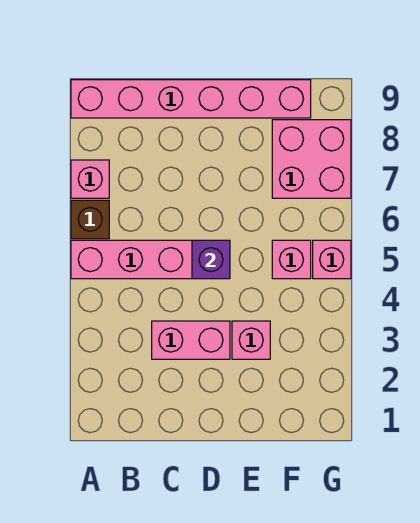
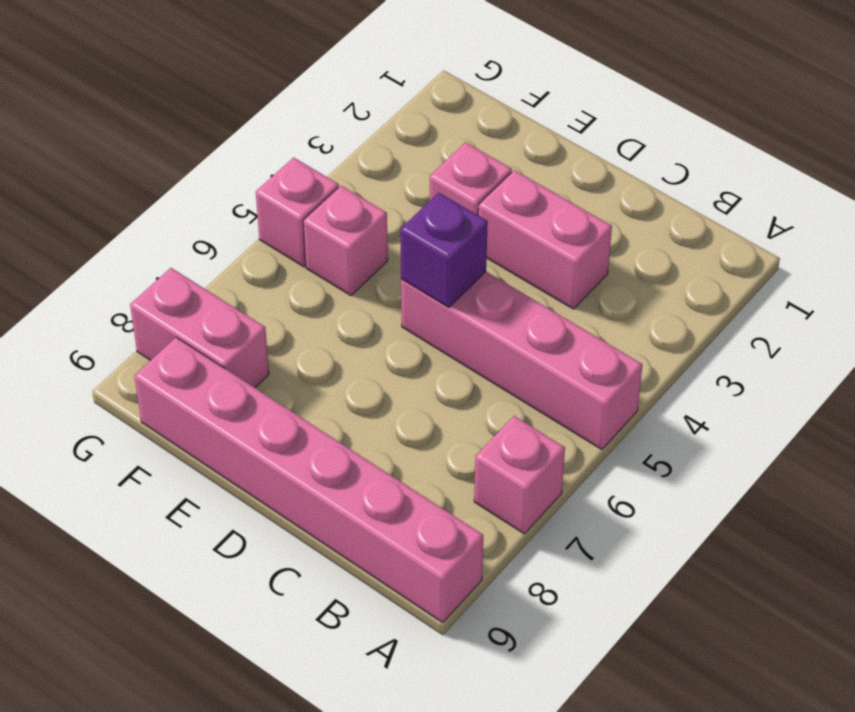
brown 1x1 brick [71,200,109,239] -> none
pink 2x2 brick [272,120,351,198] -> pink 1x2 brick [130,268,269,388]

